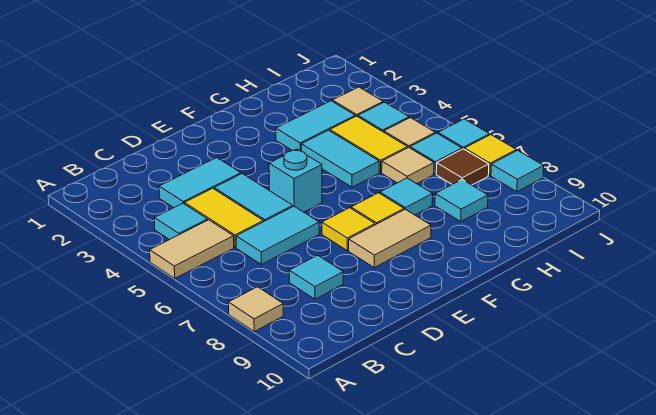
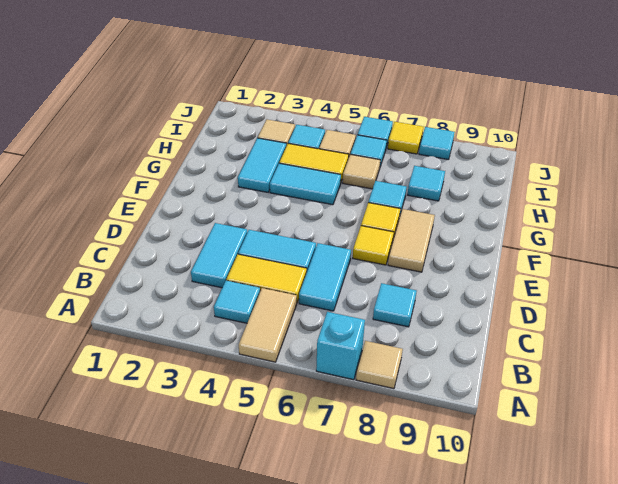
cyan 1x1 brick [269,149,322,212] -> cyan 1x1 brick moved to [316,312,365,380]
brown 1x1 tile [436,149,489,185] -> none

